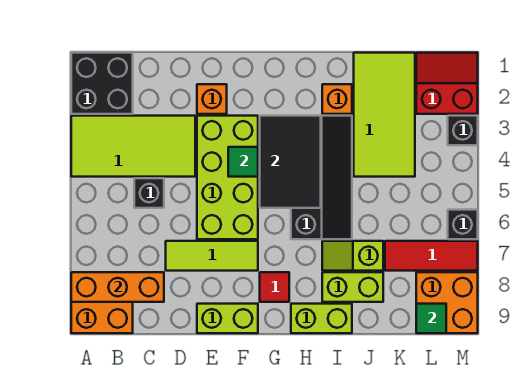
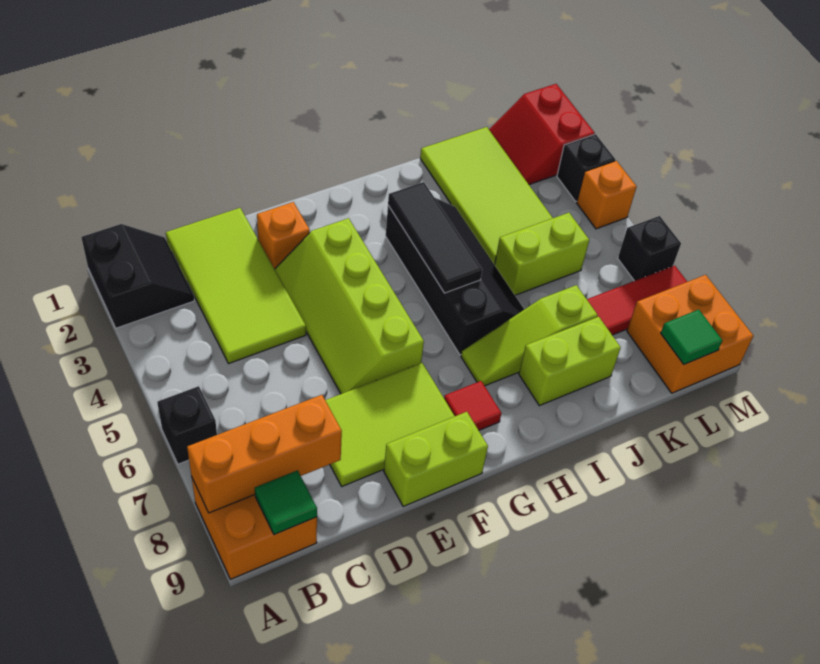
black 2x2 brick [71,53,133,114] -> black 2x2 slope [81,224,194,328]
lime 2x4 tile [71,116,195,177] -> lime 2x4 tile turned to [166,208,306,364]
black 1x1 brick [134,178,164,208] -> black 1x1 brick moved to [157,386,217,464]
lime 1x3 tile [166,241,258,271] -> lime 2x3 tile [325,363,455,486]
lime 2x4 brick [197,116,258,239] -> lime 2x4 slope [275,218,424,394]
green 1x1 tile [228,147,258,177] -> green 1x1 tile moved to [255,470,317,535]
black 2x3 tile [260,116,321,208] -> black 1x3 tile [388,182,482,293]
lime 1x2 brick [291,304,352,333] -> lime 1x2 brick moved to [495,213,589,295]
orange 1x1 brick [322,84,352,114] -> orange 1x1 brick moved to [577,161,637,229]
lime 1x2 slope [322,241,383,271] -> lime 1x3 slope [461,285,598,386]
red 2x2 slope [416,53,478,114] -> red 2x2 slope turned to [489,84,595,185]

